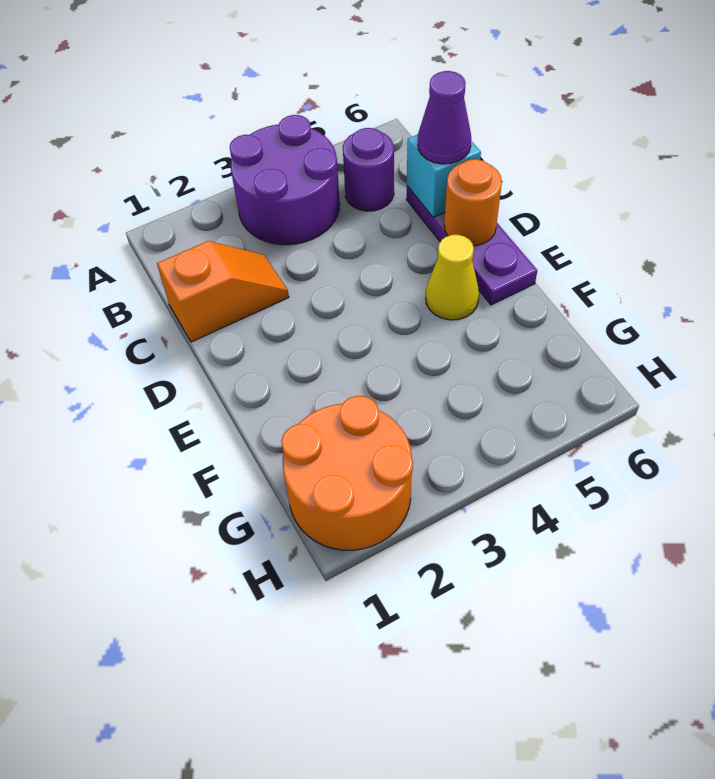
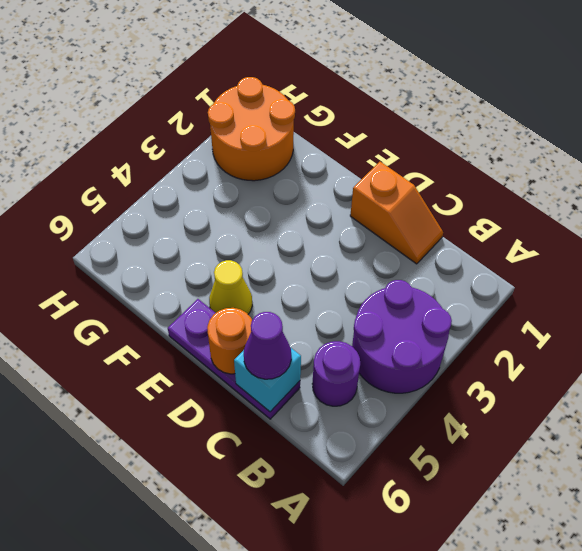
orange 1x2 slope [157,241,289,342] -> orange 1x2 slope turned to [350,162,443,264]

